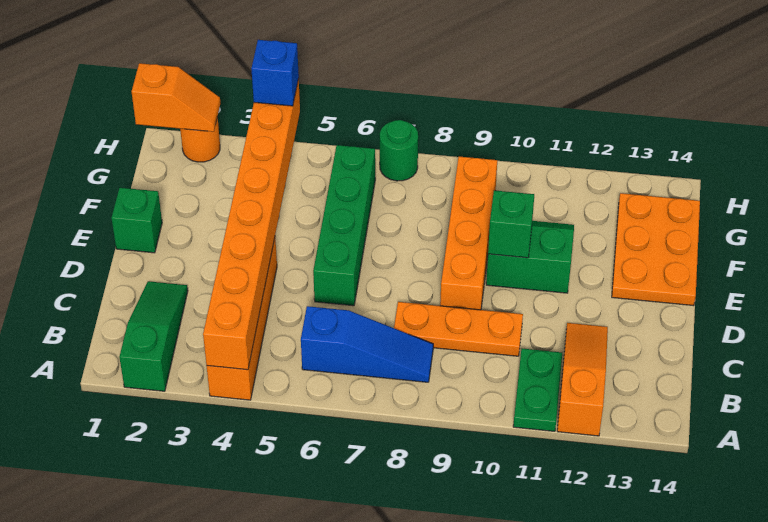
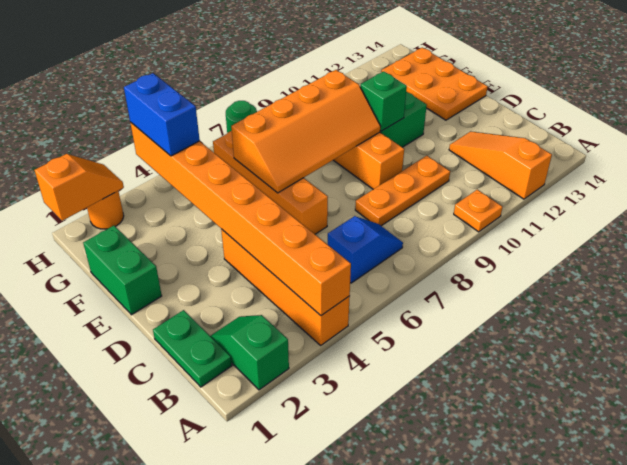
green 1x3 slope [119,281,188,391] -> green 1x2 slope [211,315,289,390]
none -> orange 1x1 plate [454,190,503,232]
green 1x2 plate [513,349,562,431] -> green 1x2 plate moved to [153,310,232,387]
blue 1x3 slope [301,306,433,382] -> blue 1x2 slope [328,216,403,283]
green 1x4 brick [313,145,375,306] -> orange 1x4 brick [213,131,328,234]
green 1x1 brick [112,188,162,253] -> green 1x2 brick [83,226,162,315]
none -> orange 2x4 slope [231,70,381,193]
blue 1x1 brick [251,40,299,106] -> blue 1x2 brick [124,73,200,156]

